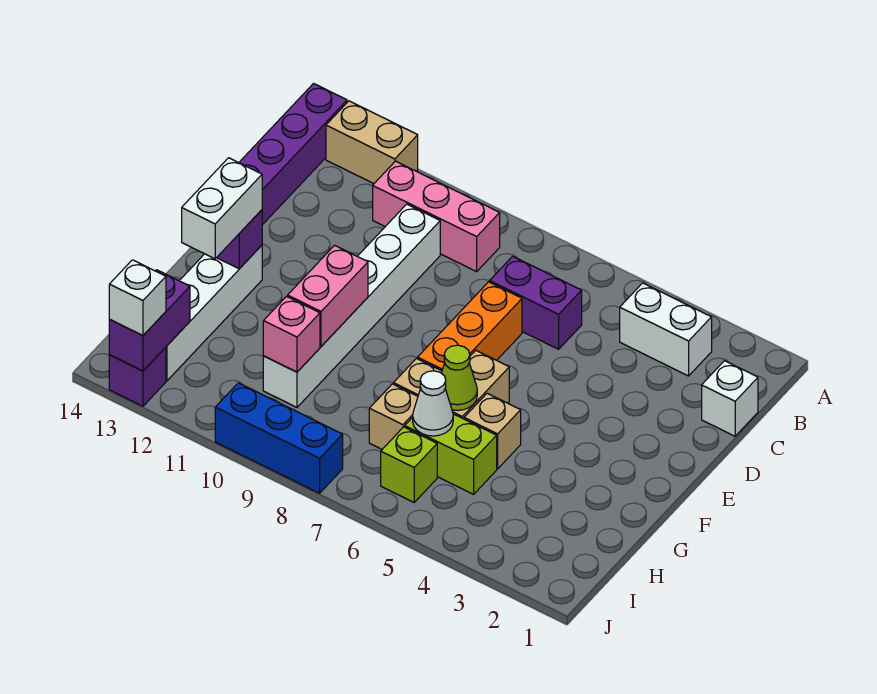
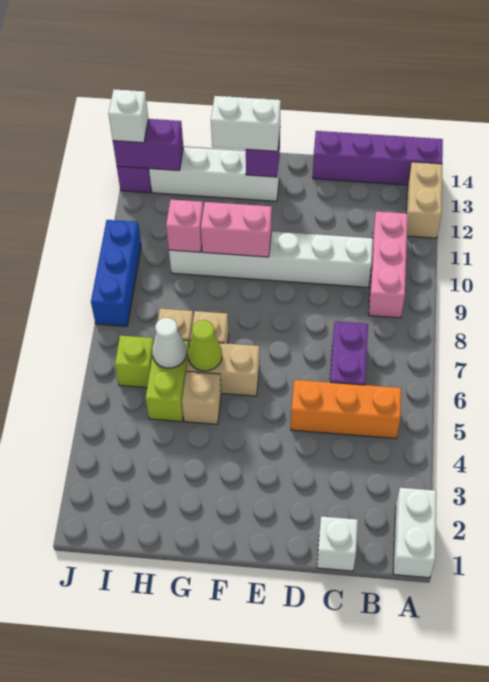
white 1x2 brick [620,283,712,376] -> white 1x2 brick moved to [393,488,436,578]
orange 1x3 brick [418,282,522,371] -> orange 1x3 brick moved to [291,380,401,439]

